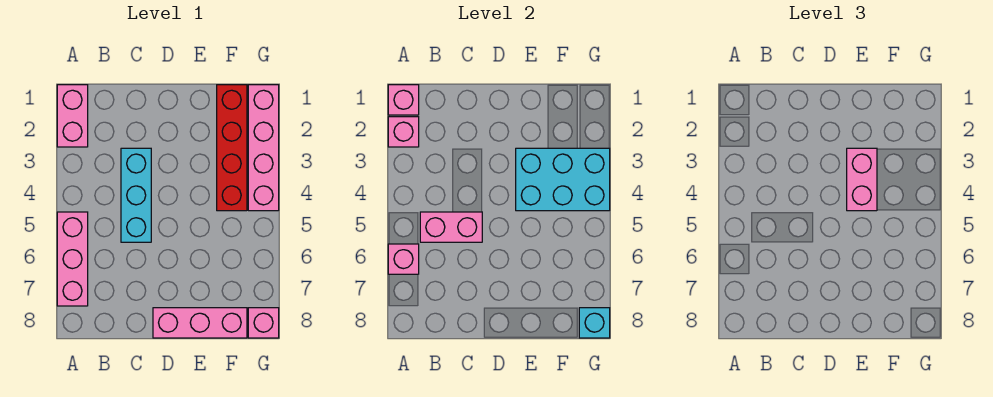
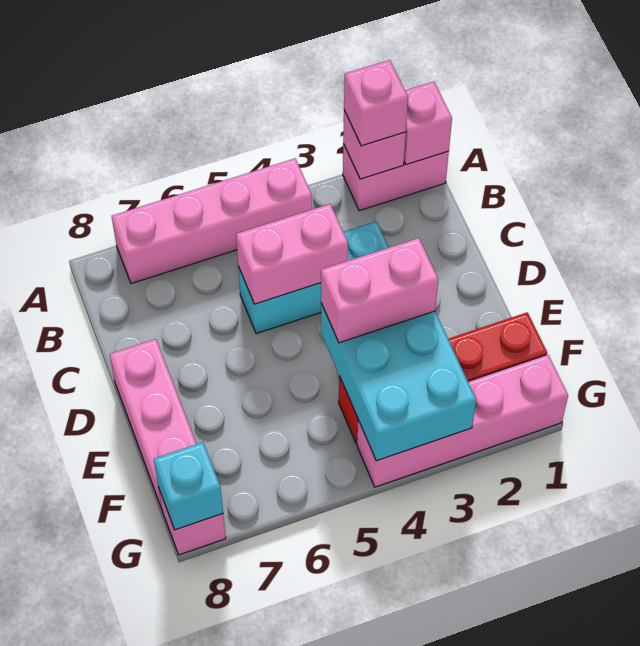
pink 1x3 brick [57,212,88,306] -> pink 1x4 brick [112,158,312,284]
pink 1x1 brick [388,244,419,274] -> pink 1x1 brick moved to [344,60,408,146]
pink 1x2 brick [420,212,482,242] -> pink 1x2 brick turned to [236,204,348,304]

